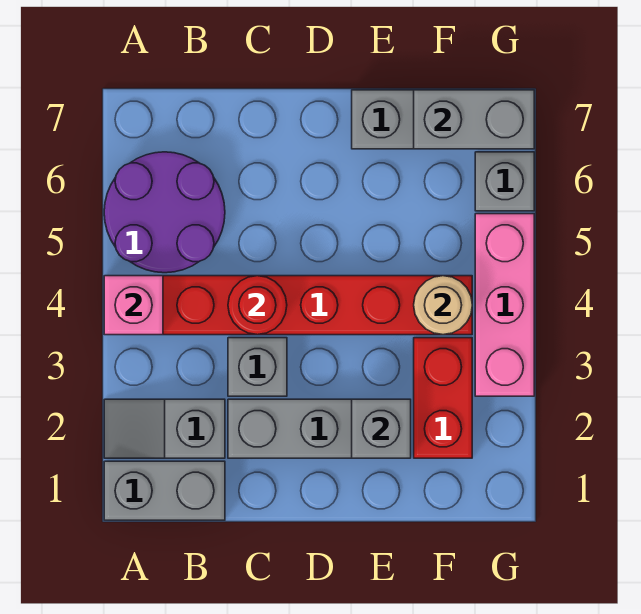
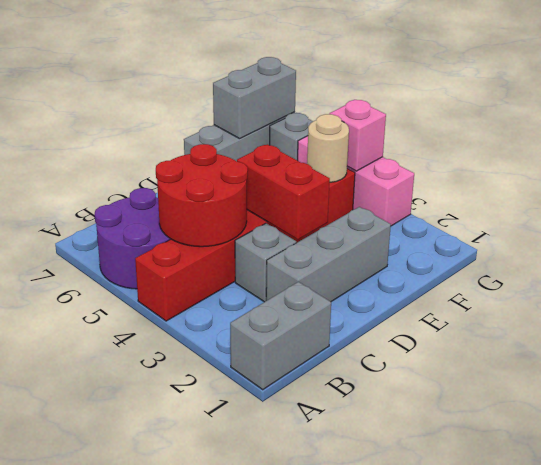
grey 1x2 slope [104,399,225,458] -> none
pink 1x1 brick [104,276,163,335] -> pink 1x1 brick moved to [330,100,386,171]
red 1x1 round brick [228,276,287,335] -> red 2x2 round brick [156,144,248,247]
grey 1x1 brick [352,399,411,458] -> none
red 1x2 brick [414,338,472,458] -> red 1x2 brick moved to [237,144,330,240]

